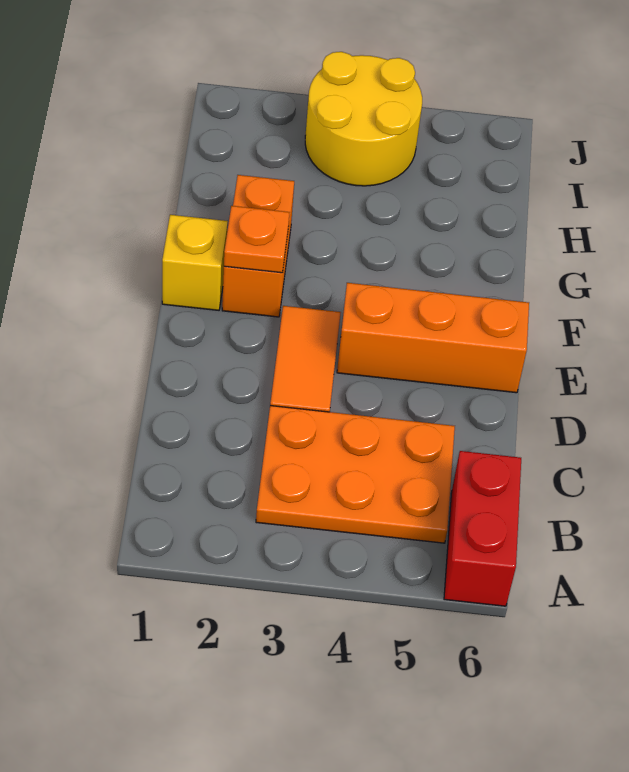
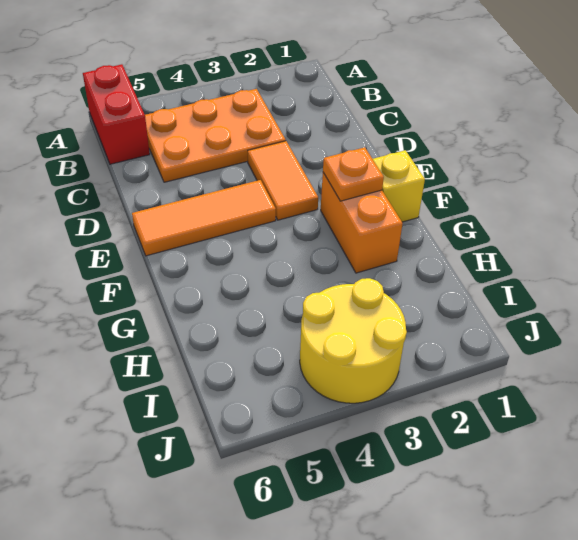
orange 1x3 brick [337,283,529,393] -> orange 1x3 tile [132,180,276,256]

